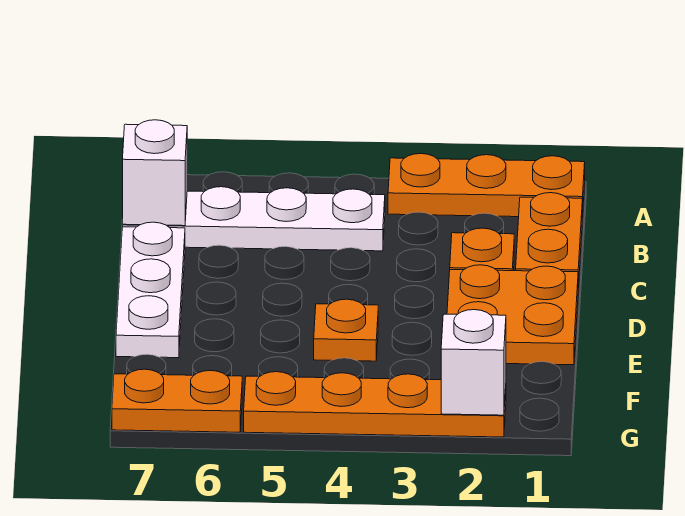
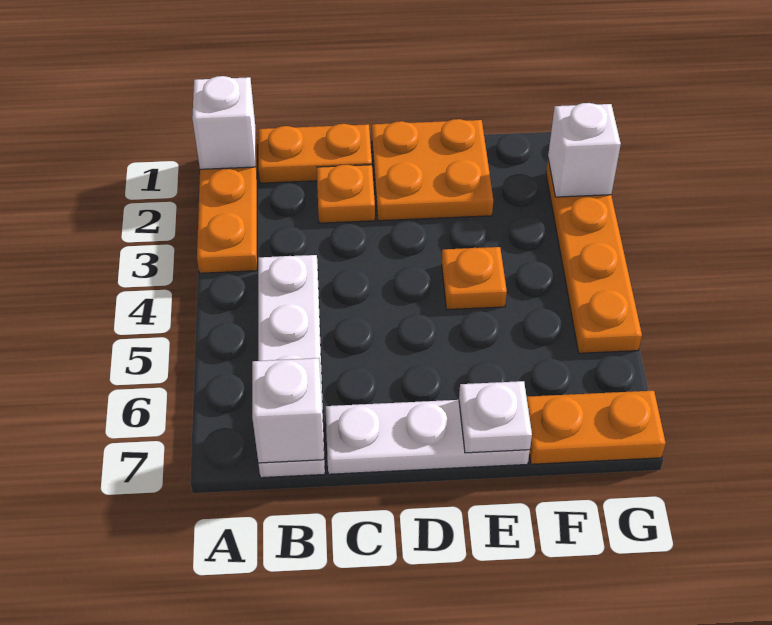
none -> white 1x1 brick [192,76,256,169]
none -> white 1x1 plate [459,381,532,453]
orange 1x2 plate [112,369,242,432] -> orange 1x2 plate turned to [527,391,666,464]

